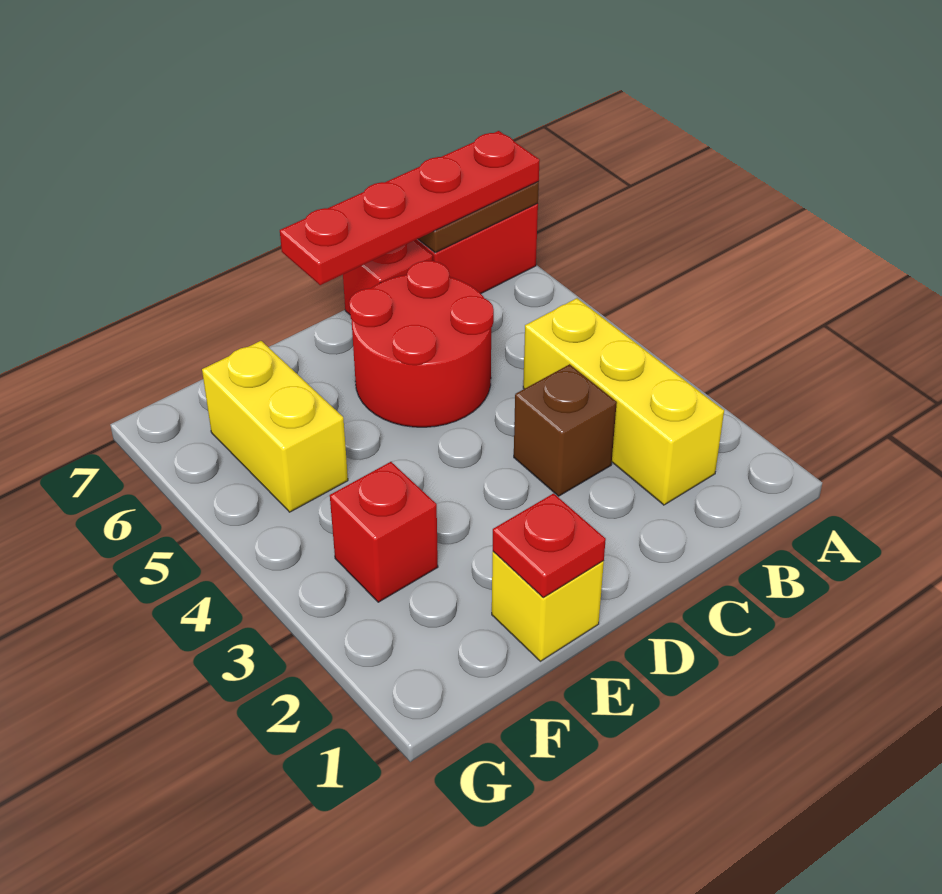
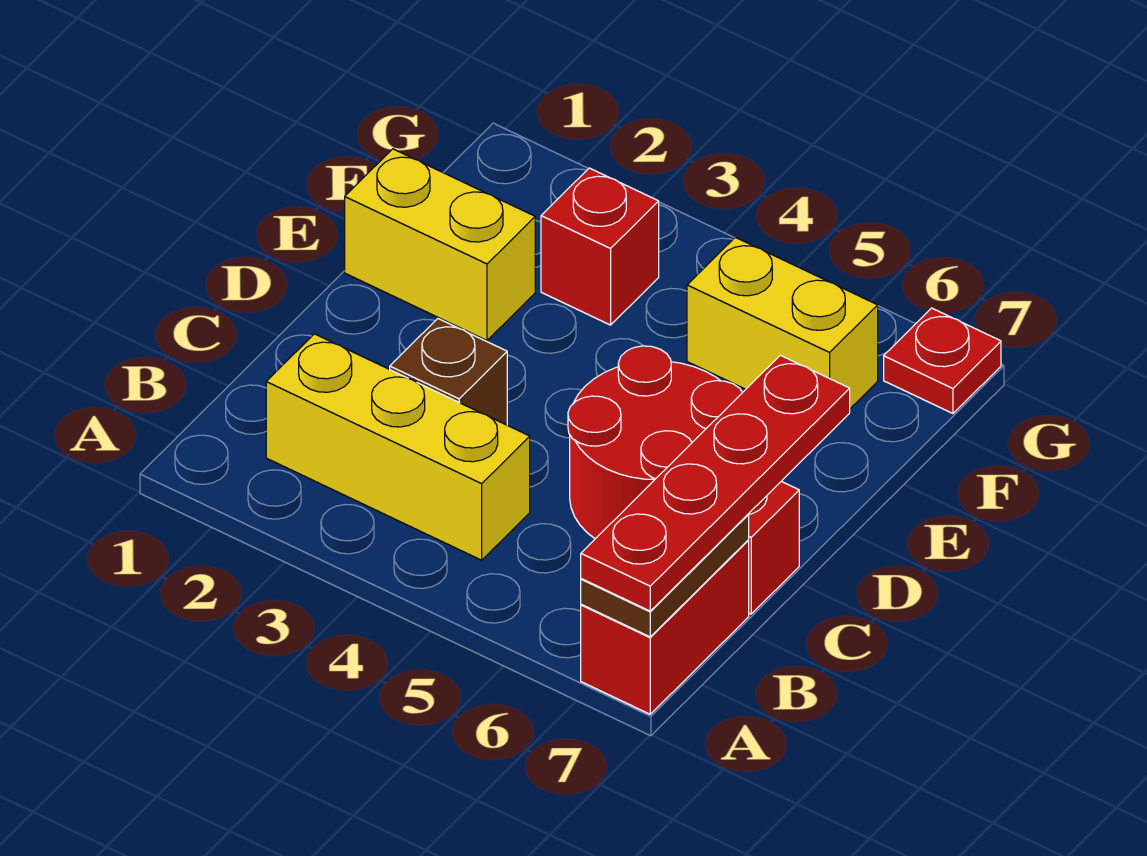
yellow 1x1 brick [492,552,604,661] -> yellow 1x2 brick [345,149,535,340]
red 1x1 plate [493,493,606,598] -> red 1x1 plate moved to [884,308,1001,413]

